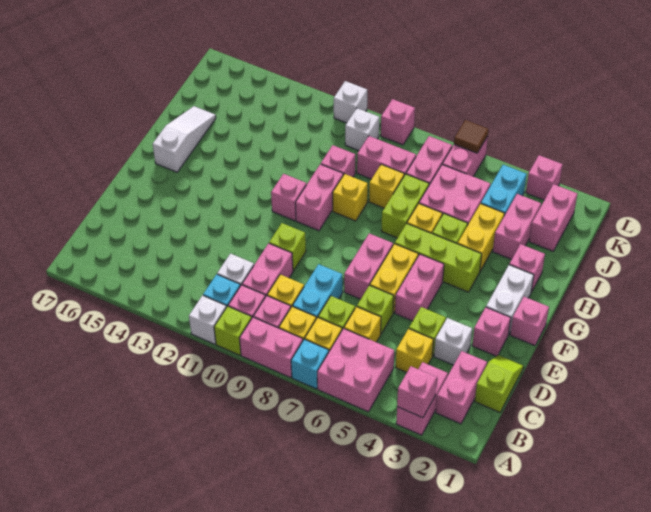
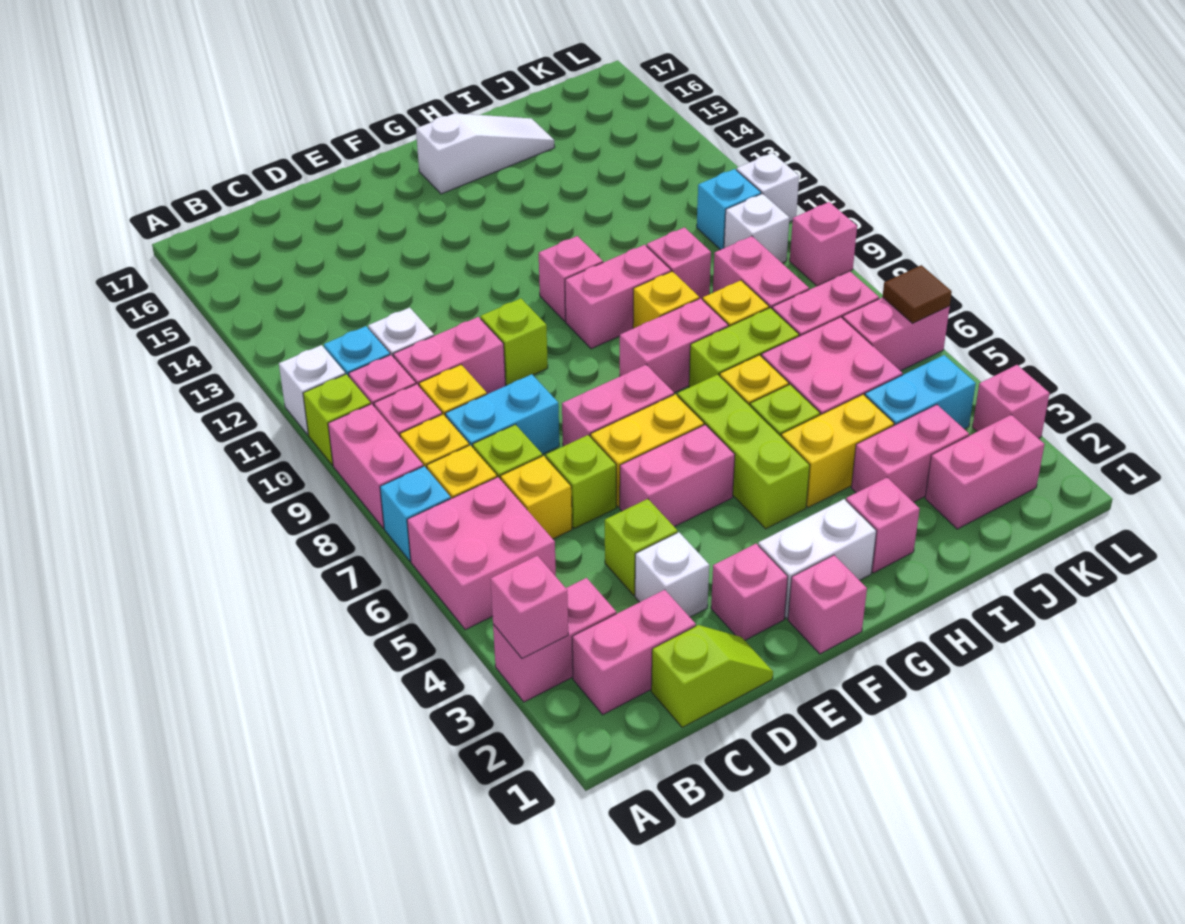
yellow 1x1 brick [396,329,434,372] -> none
none -> pink 1x2 brick [620,298,728,393]
none -> cyan 1x1 brick [697,169,761,250]

